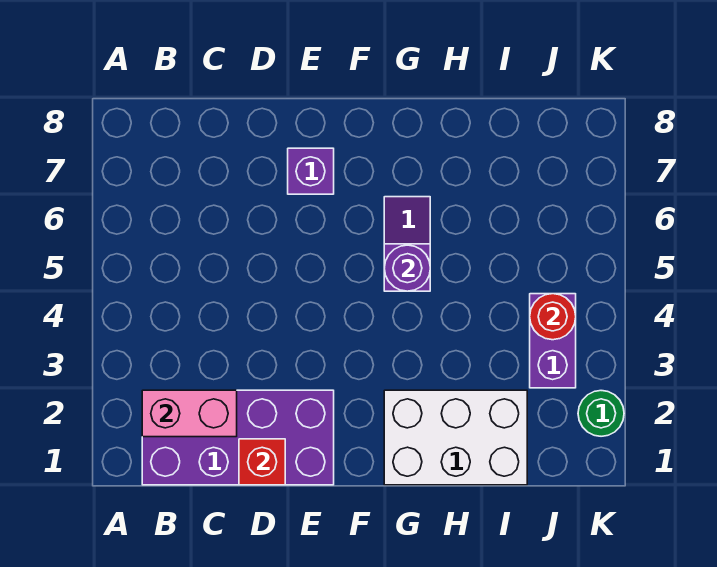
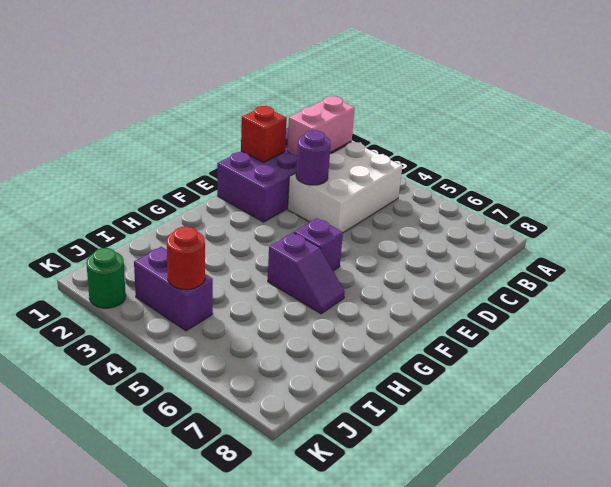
purple 1x1 brick [288,148,334,194] -> purple 1x1 brick moved to [294,218,343,271]
white 2x3 brick [384,390,527,485] -> white 2x3 brick moved to [288,142,402,233]
purple 1x1 round brick [384,245,430,291] -> purple 1x1 round brick moved to [296,130,331,185]

